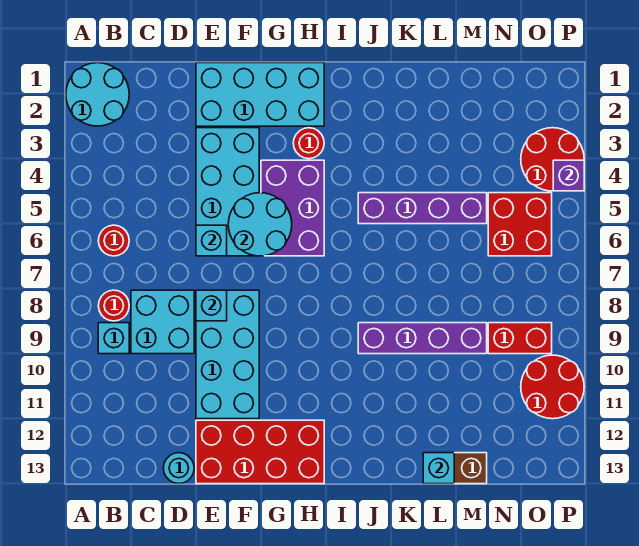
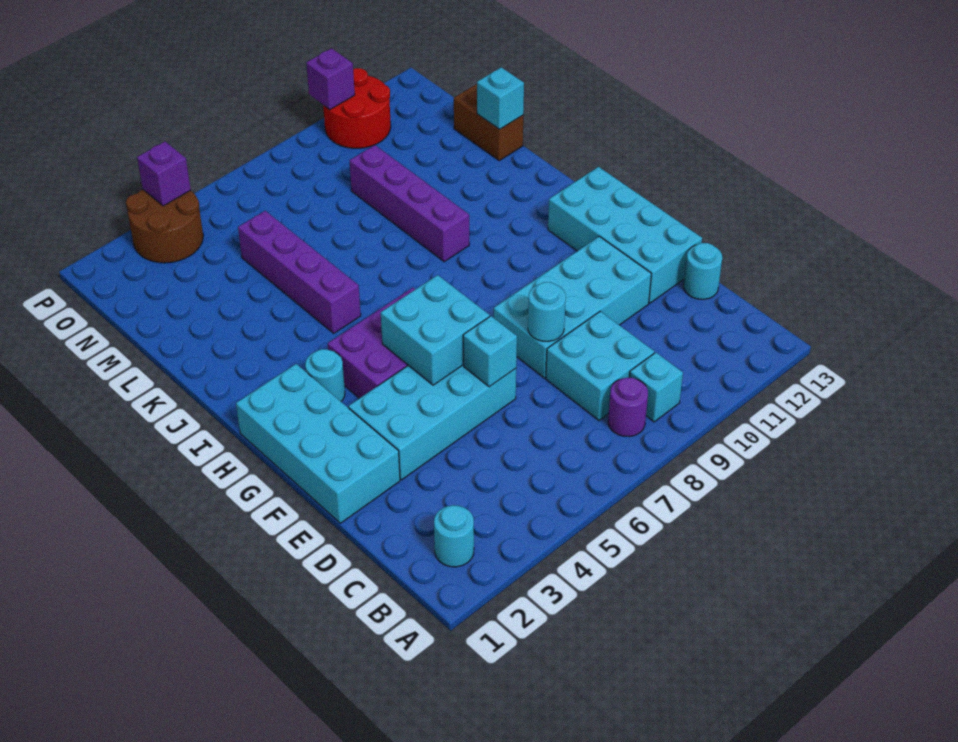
cyan 2x2 round brick [66,63,129,126] -> cyan 1x1 round brick [434,505,474,567]
red 1x1 round brick [98,225,129,256] -> none
red 1x1 round brick [98,290,129,321] -> purple 1x1 round brick [608,378,648,437]
cyan 1x1 brick [196,290,227,321] -> cyan 1x1 round brick [528,282,566,342]
red 2x4 brick [196,420,324,484] -> cyan 2x4 brick [548,167,702,303]
cyan 2x2 round brick [228,193,292,256] -> cyan 2x2 brick [381,275,490,385]
red 1x1 round brick [293,128,324,159] -> cyan 1x1 round brick [305,349,345,401]
red 2x2 brick [488,193,552,256] -> none
red 1x2 brick [488,323,552,354] -> none
red 2x2 round brick [521,128,584,191] -> brown 2x2 round brick [126,190,203,263]
none -> purple 1x1 brick [306,48,355,110]

